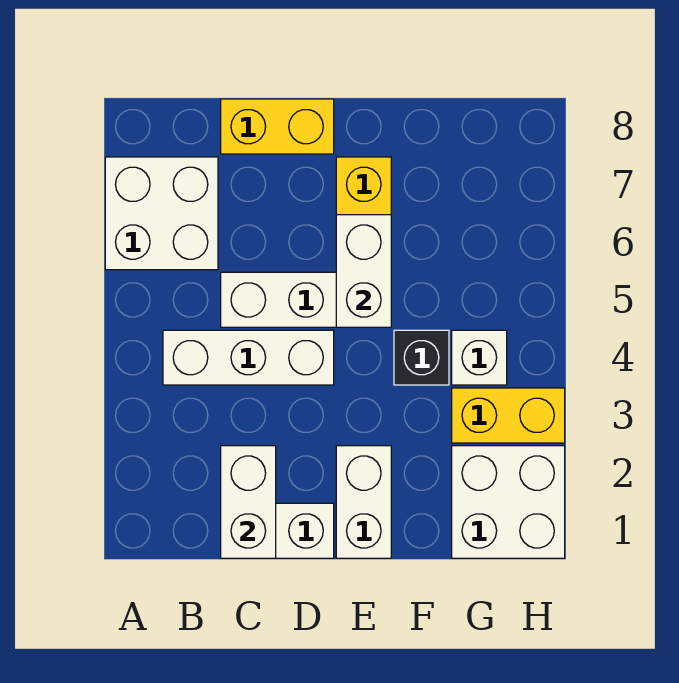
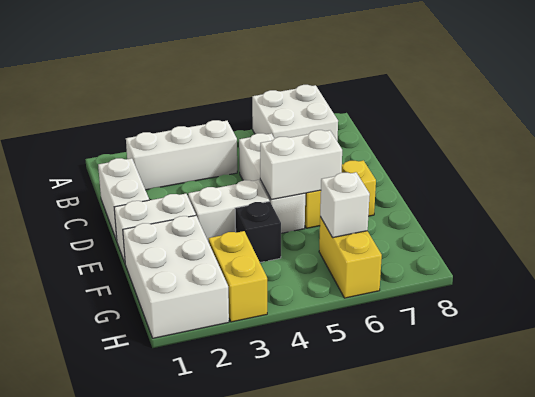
white 1x3 brick [163,330,334,385] -> white 1x3 brick turned to [126,120,237,190]
white 1x2 brick [221,446,276,558] -> white 1x2 brick moved to [188,180,269,242]
yellow 1x2 brick [221,99,334,154] -> yellow 1x2 brick moved to [319,217,382,298]
white 2x2 brick [452,446,565,558] -> white 2x3 brick [123,216,229,338]
white 1x1 brick [452,330,507,385] -> white 1x1 brick moved to [320,172,370,238]

